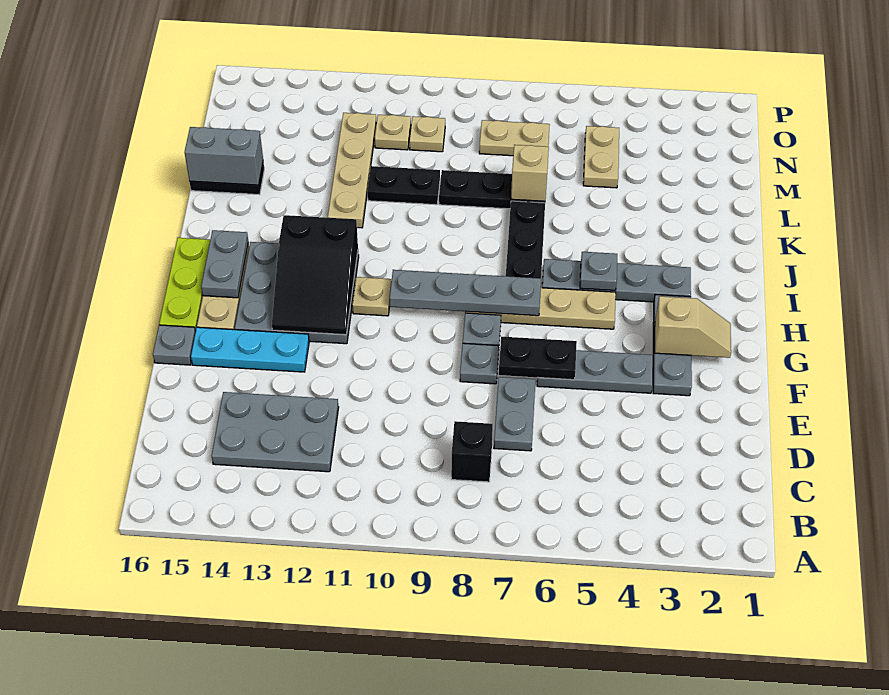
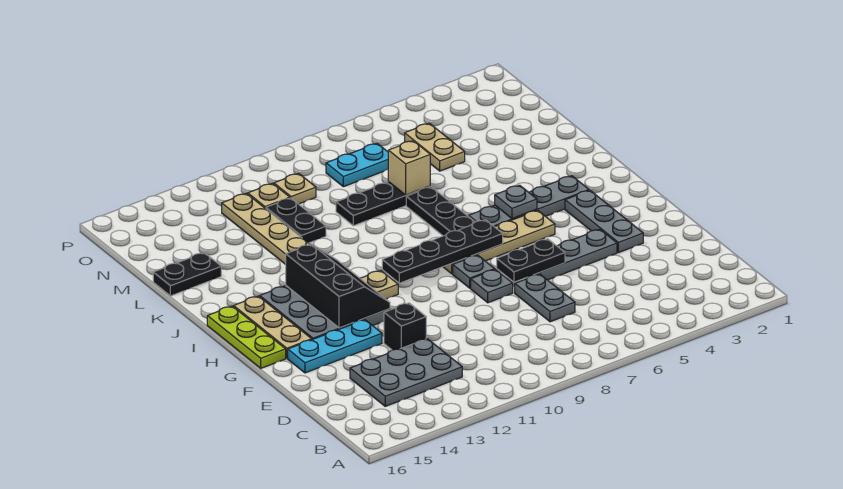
black 1x1 brick [451,421,493,482] -> black 1x1 brick moved to [384,303,426,350]
grey 1x1 plate [153,325,196,365] -> none
tan 1x2 slope [655,296,731,358] -> none
black 2x3 slope [272,215,358,335] -> black 2x3 slope turned to [286,244,390,328]
grey 1x4 plate [390,270,541,316] -> black 1x4 plate [382,220,503,283]
grey 1x2 plate [201,230,248,298] -> none
black 1x2 plate [367,166,440,205] -> black 1x2 plate turned to [266,198,326,243]
grey 1x2 brick [185,127,263,185] -> none
tan 1x2 plate [479,120,550,156] -> cyan 1x2 plate [326,144,388,187]

